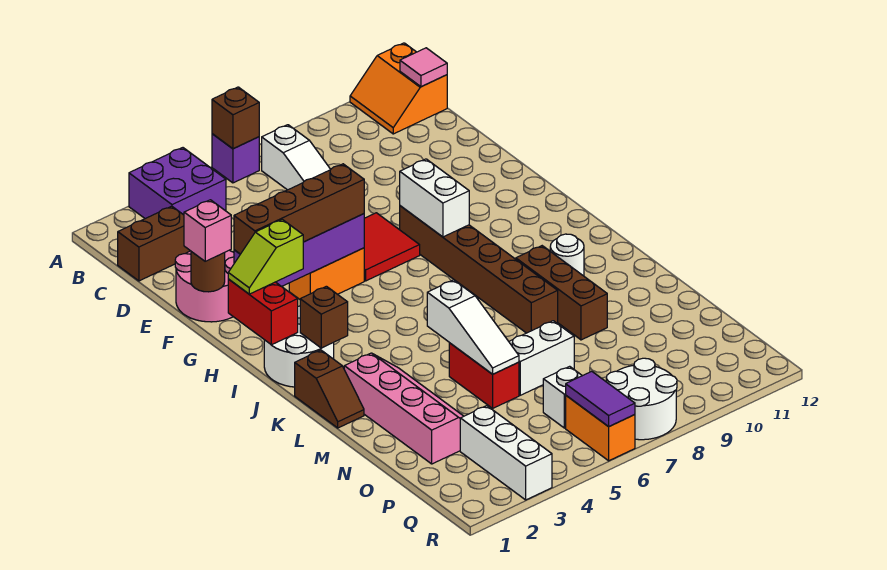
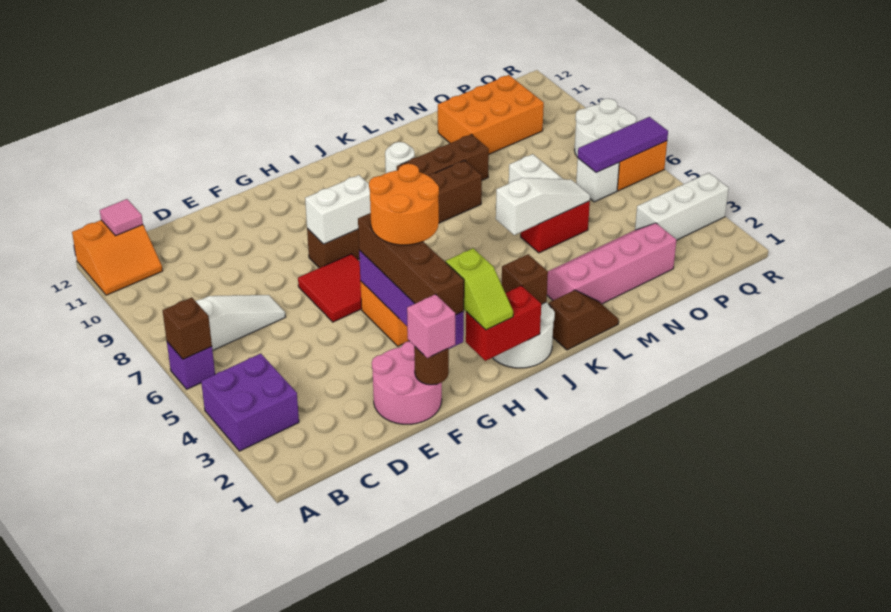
brown 1x2 brick [118,206,190,281] -> none
none -> orange 2x2 round brick [369,164,439,245]
none -> orange 2x3 brick [438,75,544,154]
purple 1x2 tile [566,371,635,427] -> purple 1x3 tile [578,117,668,173]

